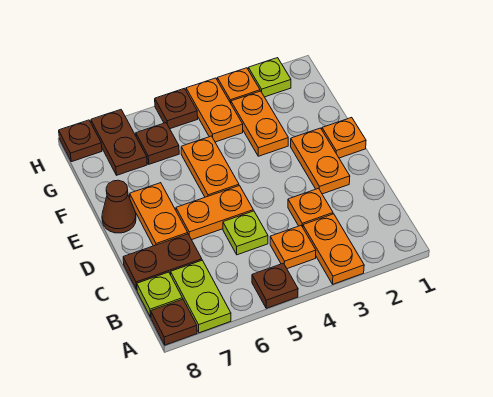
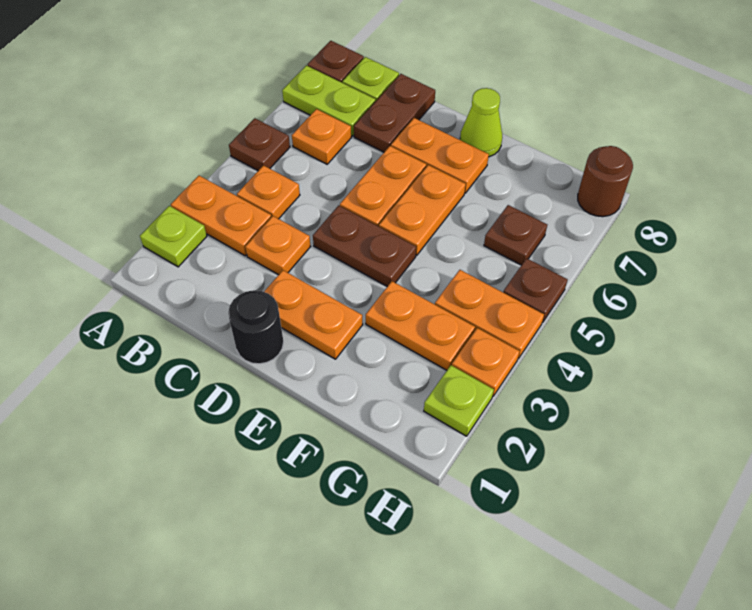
lime 1x1 plate [223,211,268,255] -> lime 1x1 plate moved to [140,206,207,267]
none -> black 1x1 round brick [228,290,284,364]
orange 1x1 plate [322,117,366,158] -> orange 1x1 plate moved to [292,109,351,164]
orange 1x2 plate [181,136,239,197] -> orange 1x2 plate turned to [379,165,466,255]
brown 1x1 cone [102,180,136,233] -> lime 1x1 cone [460,88,502,157]
brown 1x2 plate [91,110,147,175] -> brown 1x2 plate moved to [313,205,416,287]
brown 1x1 plate [59,120,102,162] -> brown 1x1 round brick [578,146,633,217]

